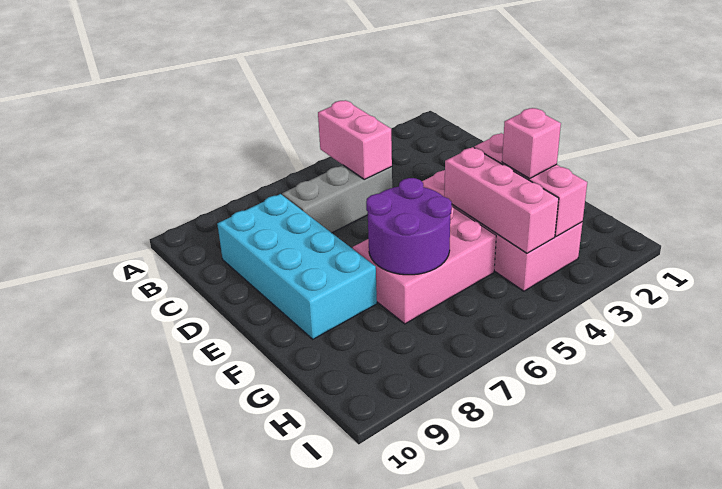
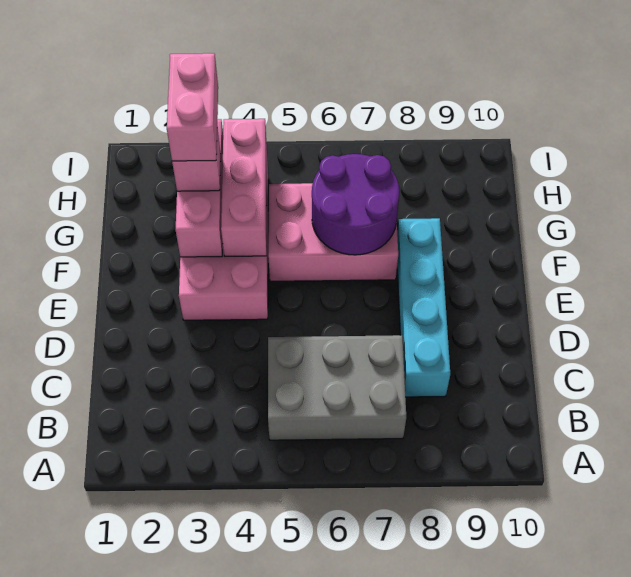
pink 1x2 brick [318,100,392,180] -> pink 1x2 brick moved to [167,53,218,161]
grey 1x3 brick [282,165,392,233] -> grey 2x3 brick [268,335,406,440]
cyan 2x4 brick [217,194,377,339] -> cyan 1x4 brick [397,218,450,397]

